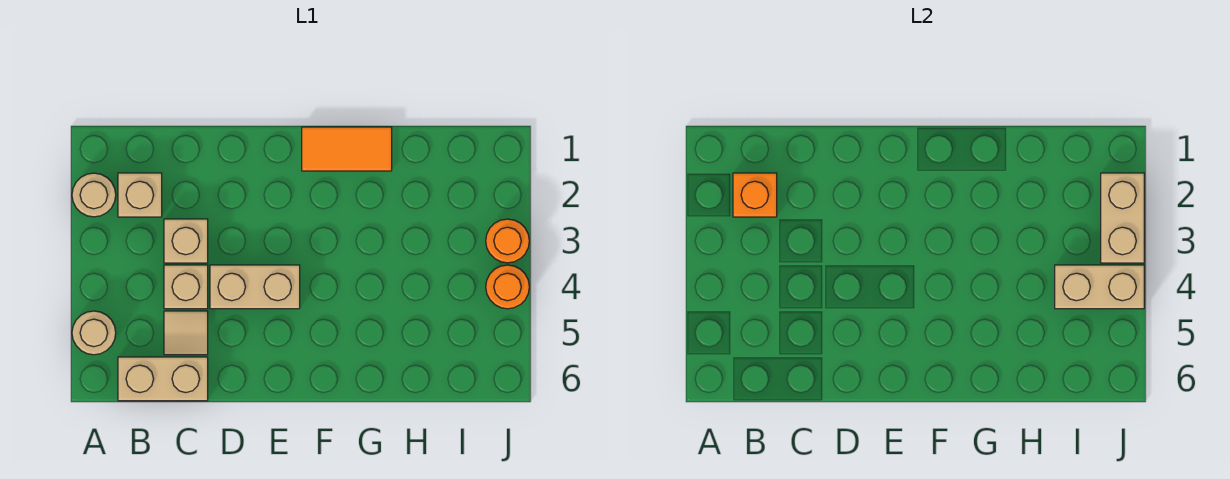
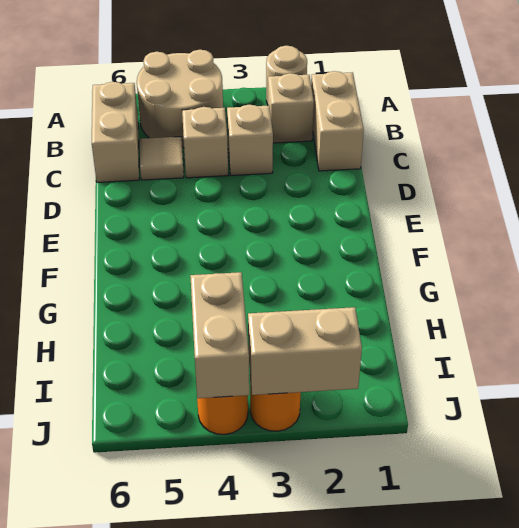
tan 1x1 round brick [72,311,116,355] -> tan 2x2 round brick [137,50,223,148]
orange 1x1 brick [733,173,777,217] -> none
tan 1x2 brick [210,265,300,309] -> tan 1x2 brick moved to [311,71,364,171]
orange 1x2 tile [302,127,392,171] -> none

